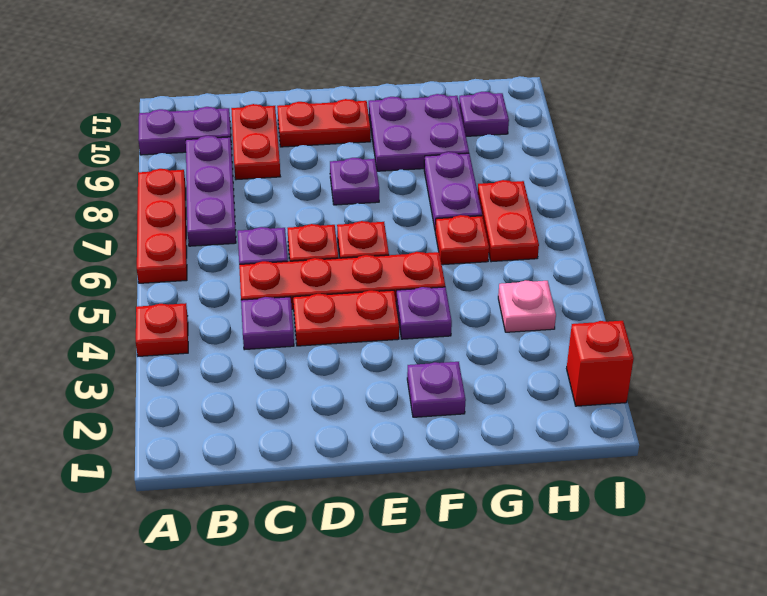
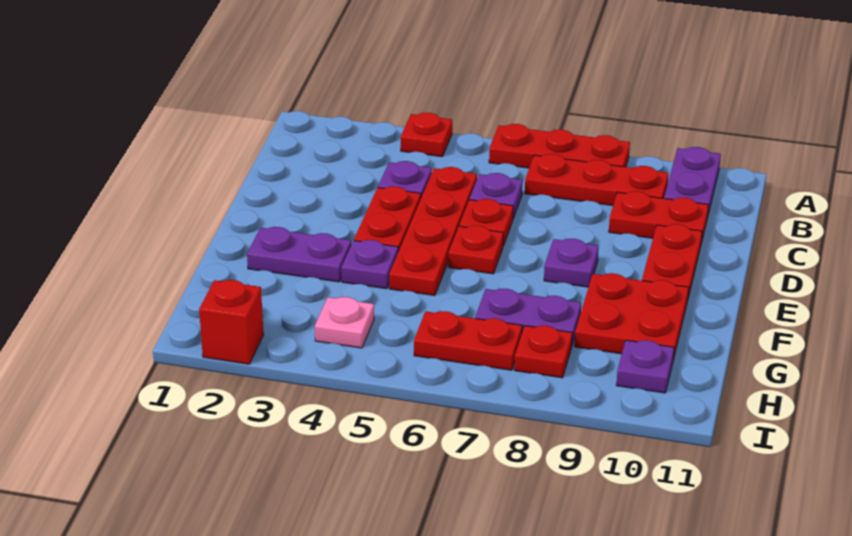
purple 1x3 plate [186,136,236,246] -> red 1x3 plate [525,154,668,206]
purple 1x1 plate [407,362,466,417] -> purple 1x2 plate [247,227,351,282]
purple 2x2 plate [369,94,469,171] -> red 2x2 plate [575,273,689,360]
red 1x1 plate [435,215,489,265] -> red 1x1 plate moved to [514,326,572,378]

